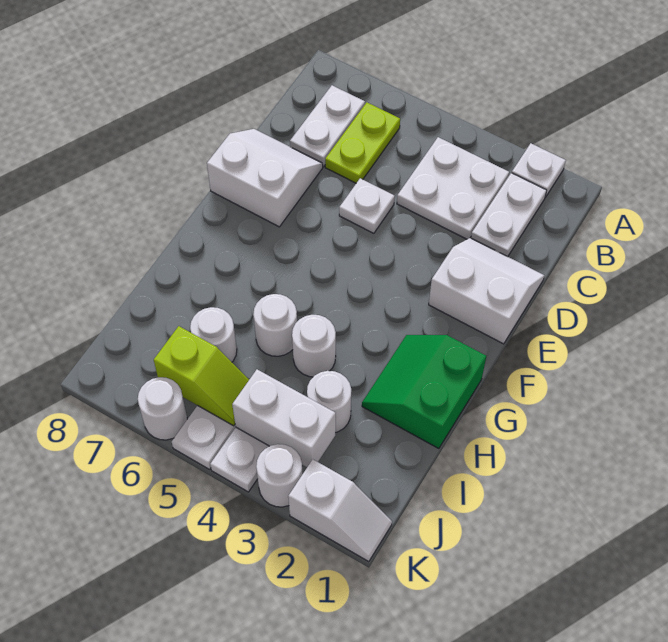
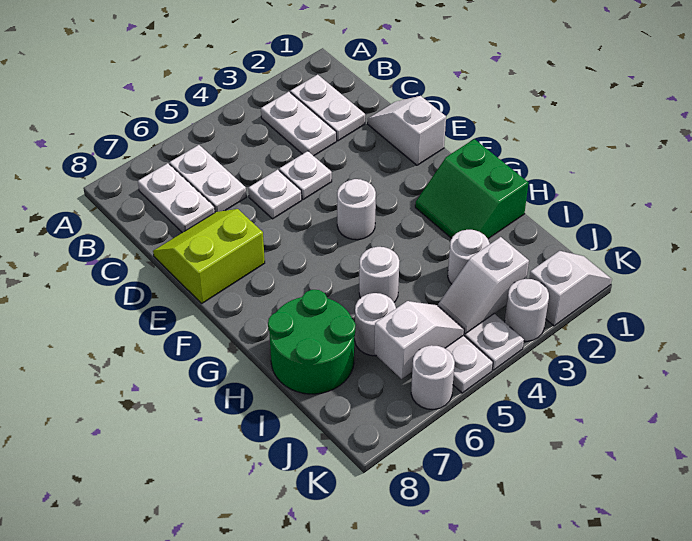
white 1x1 plate [512,143,566,197] -> white 1x1 plate moved to [279,151,332,200]
white 2x2 plate [397,137,509,239] -> white 1x2 plate [261,92,336,156]
lime 1x2 plate [325,103,400,183] -> white 1x2 plate [169,145,246,212]
white 2x2 slope [429,238,544,344] -> white 1x2 slope [368,96,446,165]
white 2x2 slope [207,129,323,227] -> lime 2x2 slope [153,209,265,303]
white 1x1 round brick [292,315,336,377] -> white 1x1 round brick moved to [337,179,376,240]
none -> green 2x2 round brick [268,290,356,394]
white 1x2 brick [232,369,336,467] -> white 1x2 slope [438,237,529,334]
lime 1x2 slope [154,326,249,426] -> white 1x2 slope [374,301,464,379]

